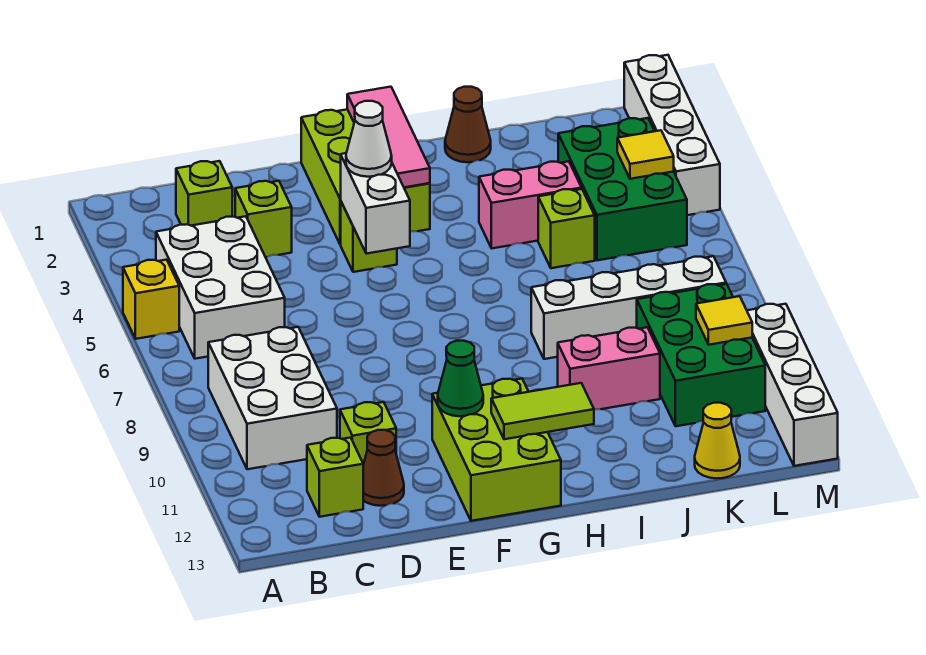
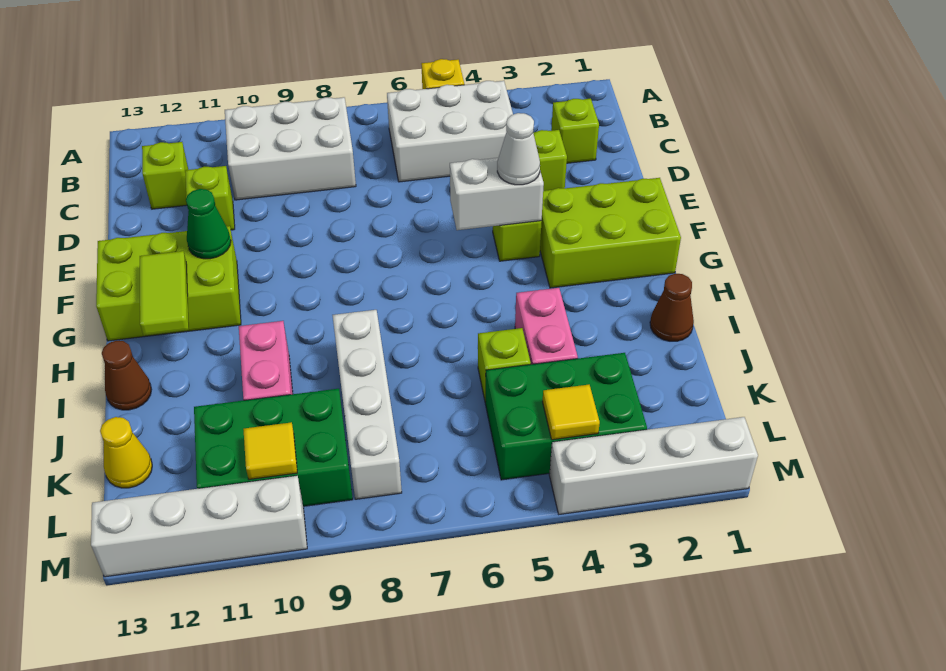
brown 1x1 cone [363,430,404,506] -> brown 1x1 cone moved to [102,341,152,410]
pink 1x3 tile [347,87,430,187] -> none

